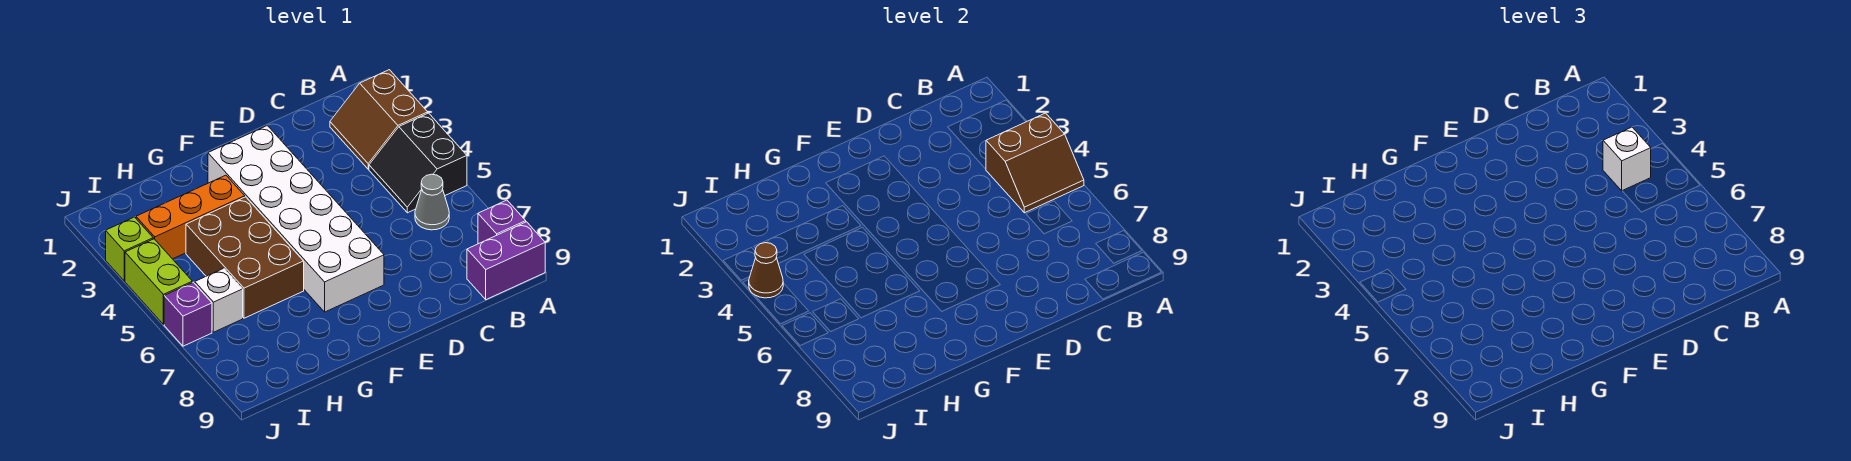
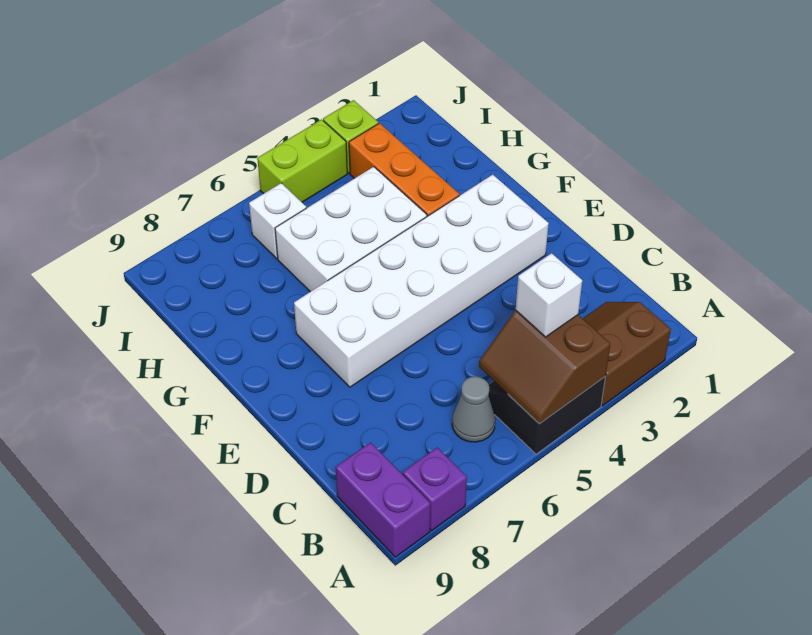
brown 2x3 brick [186,197,304,318] -> white 2x3 brick [275,167,427,292]
brown 1x1 cone [749,243,783,298] -> none
purple 1x1 brick [164,282,212,346] -> none

